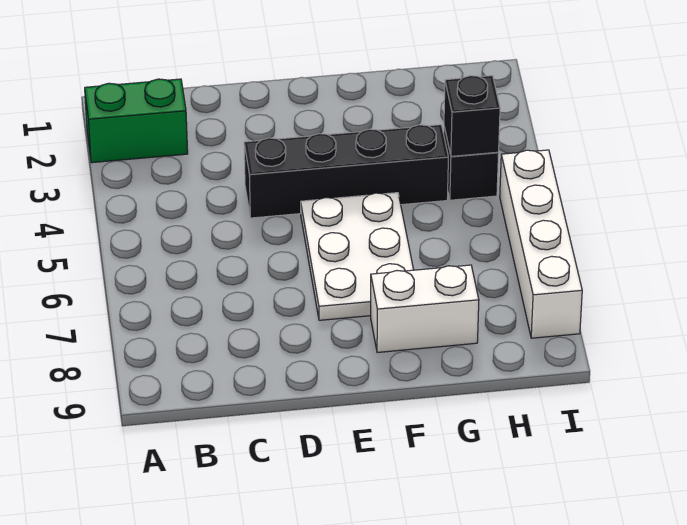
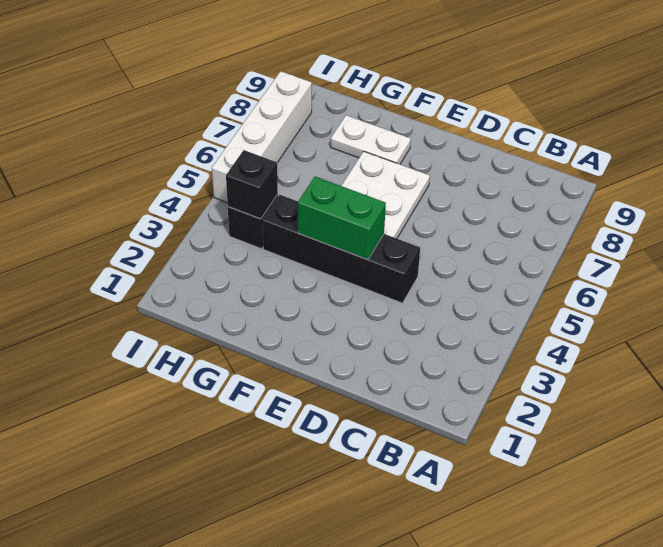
green 1x2 brick [85,79,188,163] -> green 1x2 brick moved to [298,177,386,260]
white 1x2 brick [371,265,479,353] -> white 1x2 plate [331,115,411,164]

